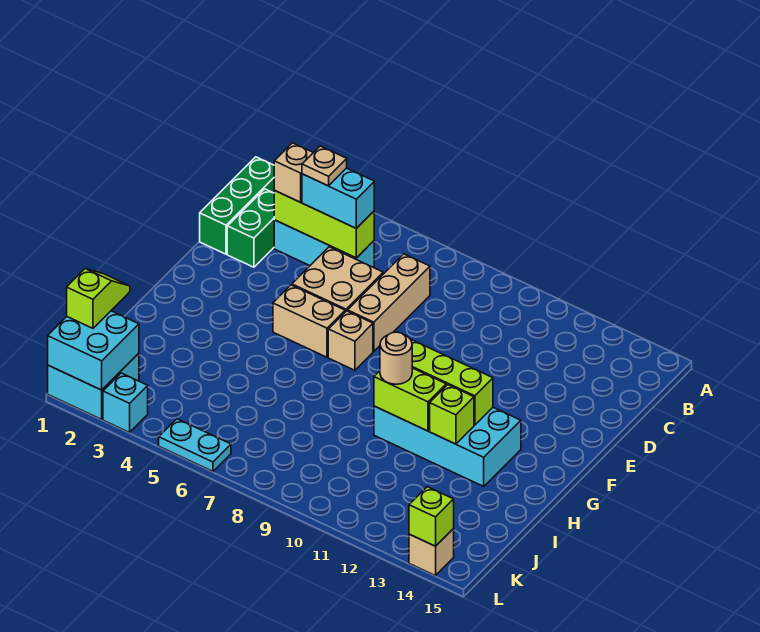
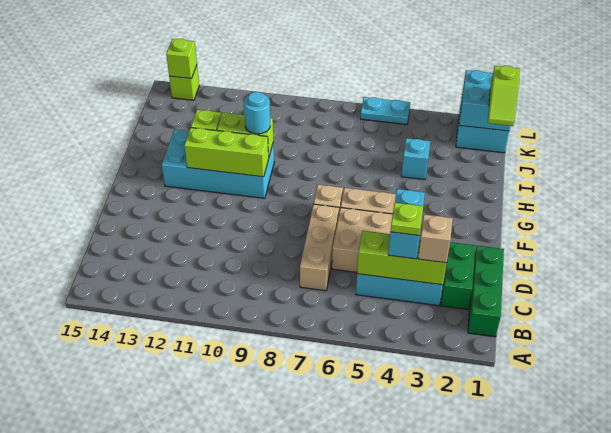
cyan 1x2 brick [302,168,374,228] -> cyan 1x2 brick turned to [388,189,425,259]
tan 1x1 plate [302,146,347,186] -> lime 1x1 plate [390,203,423,236]
tan 1x1 round brick [380,332,412,384] -> cyan 1x1 round brick [244,92,270,134]
cyan 1x1 brick [103,373,148,432] -> cyan 1x1 brick moved to [401,138,430,180]
tan 1x1 brick [409,529,454,576] -> lime 1x1 brick [169,65,199,100]

